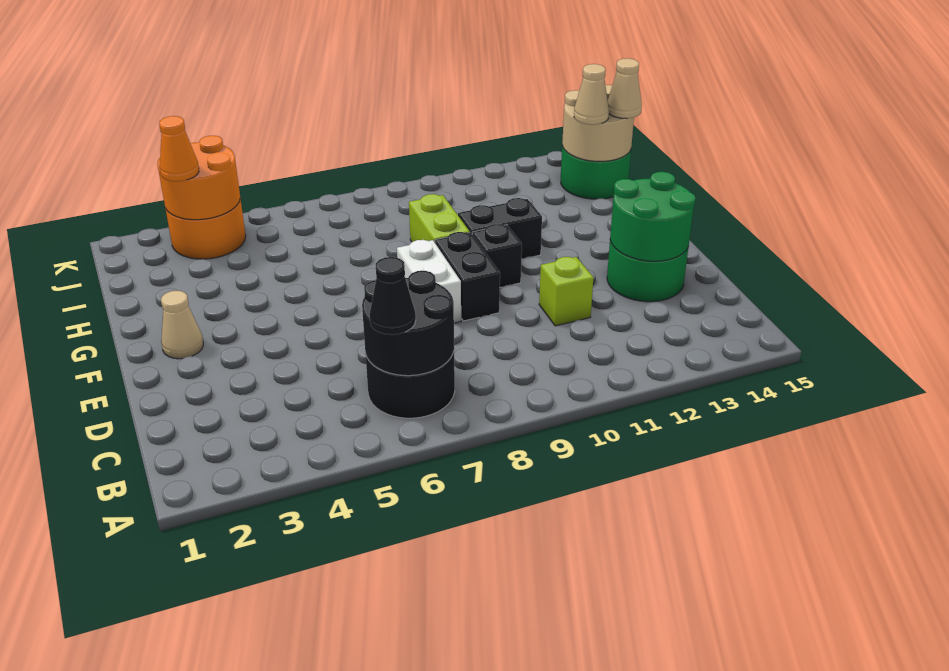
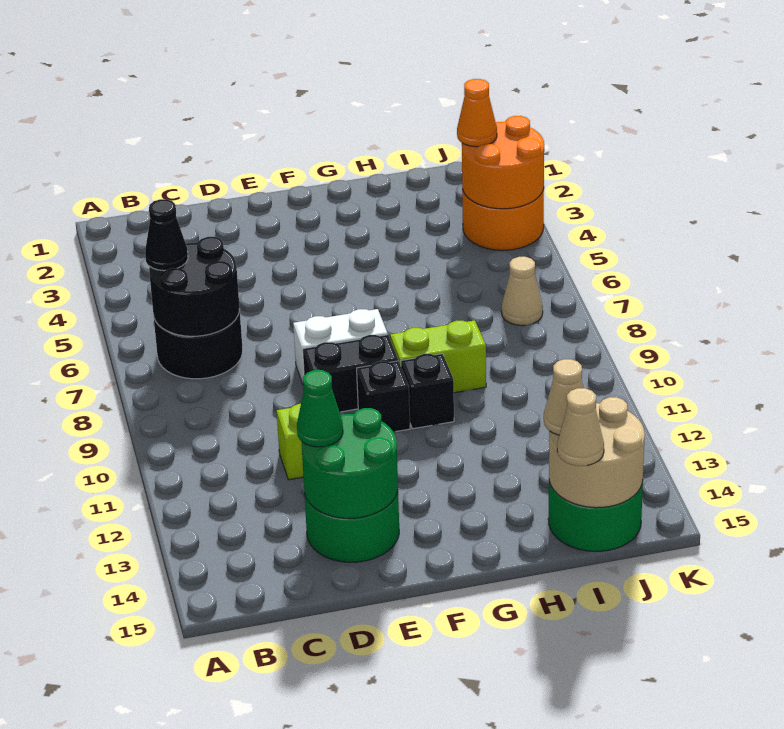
none -> green 1x1 cone [297,370,343,447]
tan 1x1 cone [161,291,203,359] -> tan 1x1 cone moved to [502,257,543,326]
black 1x2 brick [458,198,542,259] -> black 1x1 brick [401,354,454,429]

